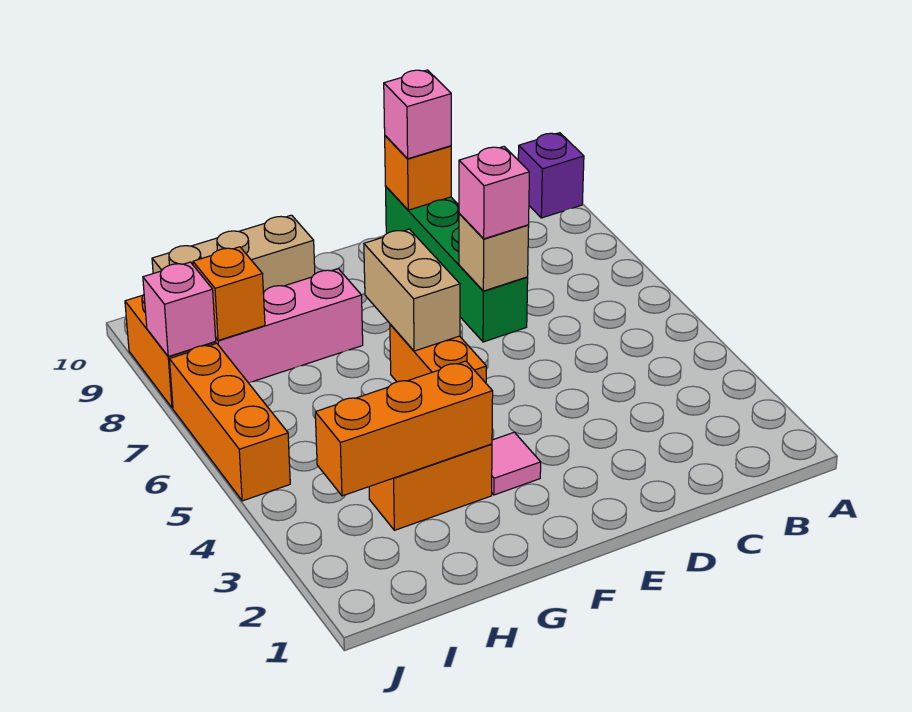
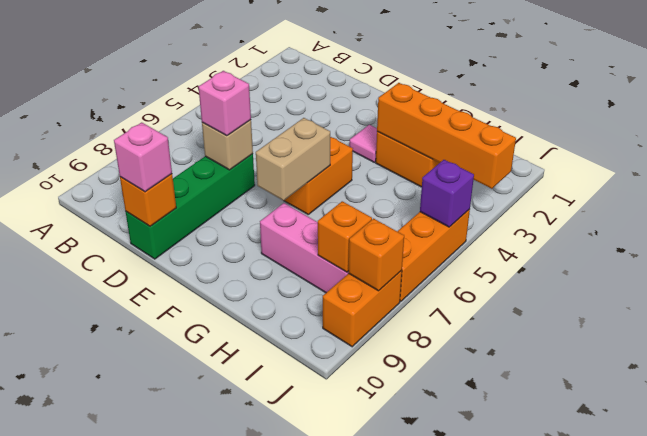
purple 1x1 brick [518,133,584,218] -> purple 1x1 brick moved to [420,160,474,227]
orange 1x3 brick [315,361,493,496] -> orange 1x4 brick [377,83,516,189]
tan 1x3 brick [152,215,315,292] -> none
pink 1x1 brick [143,262,216,357] -> orange 1x1 brick [349,219,404,291]

